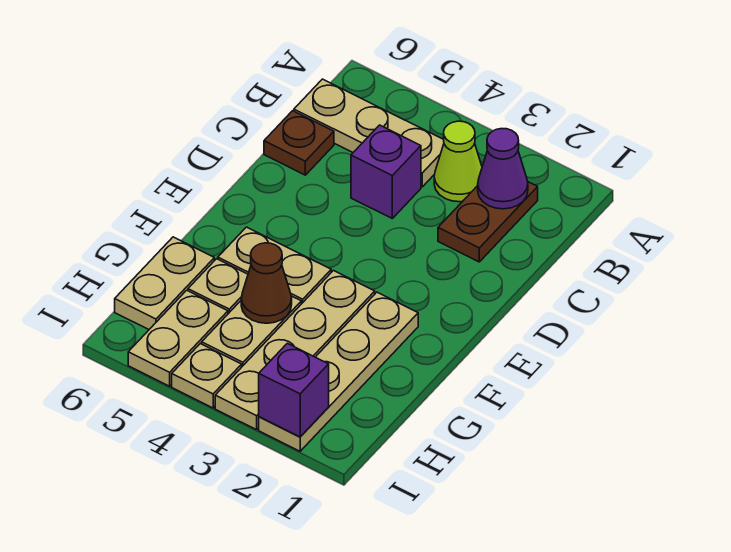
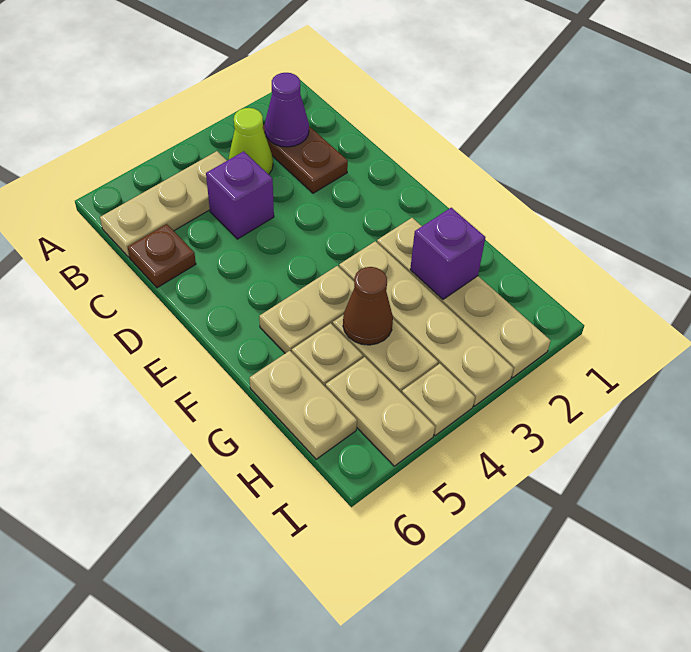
purple 1x1 brick [259,343,329,437] -> purple 1x1 brick moved to [410,208,485,299]

